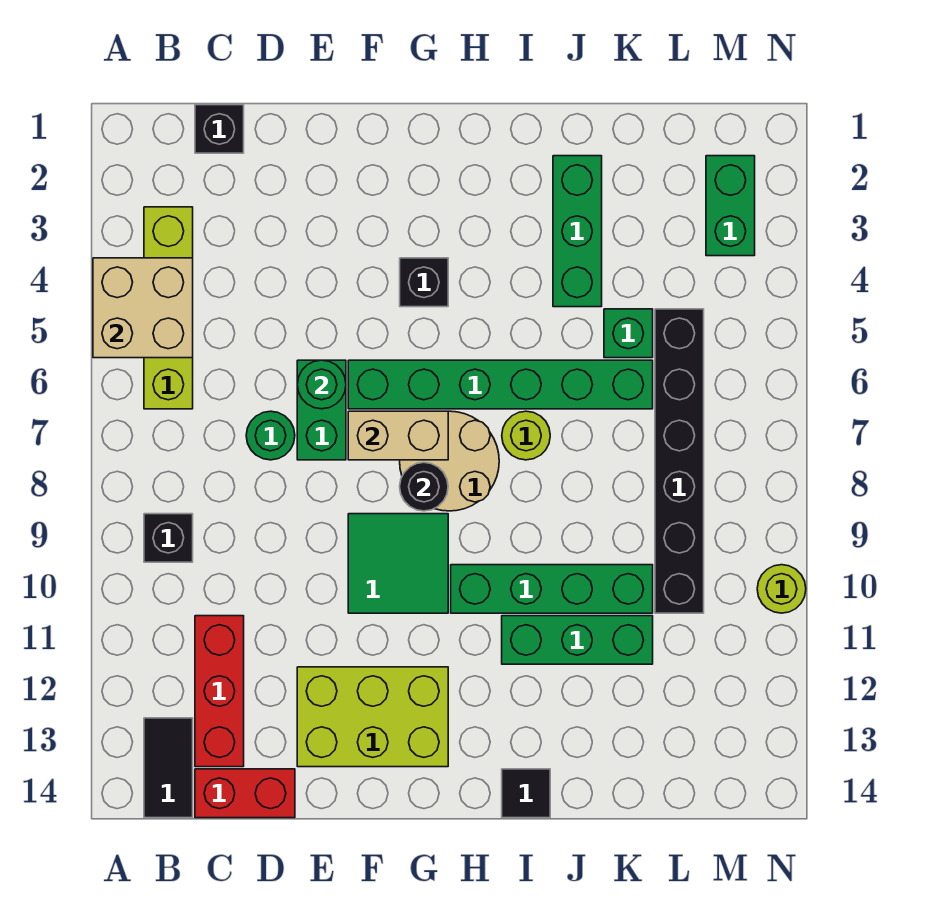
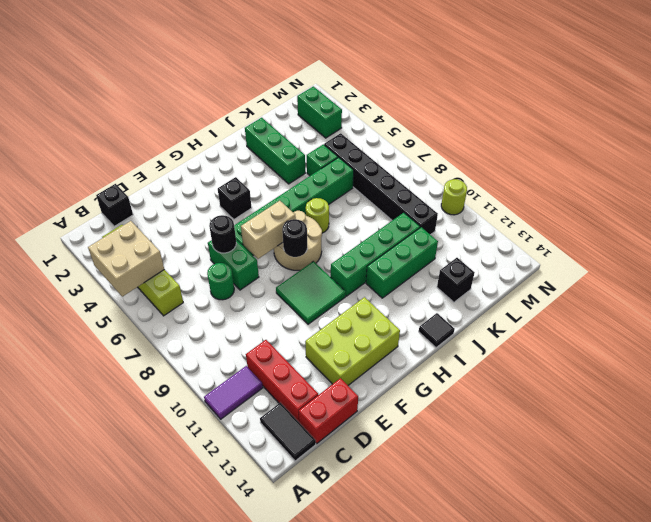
none -> purple 1x2 tile [204,366,263,419]
black 1x1 brick [144,514,193,562] -> black 1x1 brick moved to [437,258,475,302]
green 1x1 round brick [297,360,346,409] -> black 1x1 round brick [209,215,236,253]

